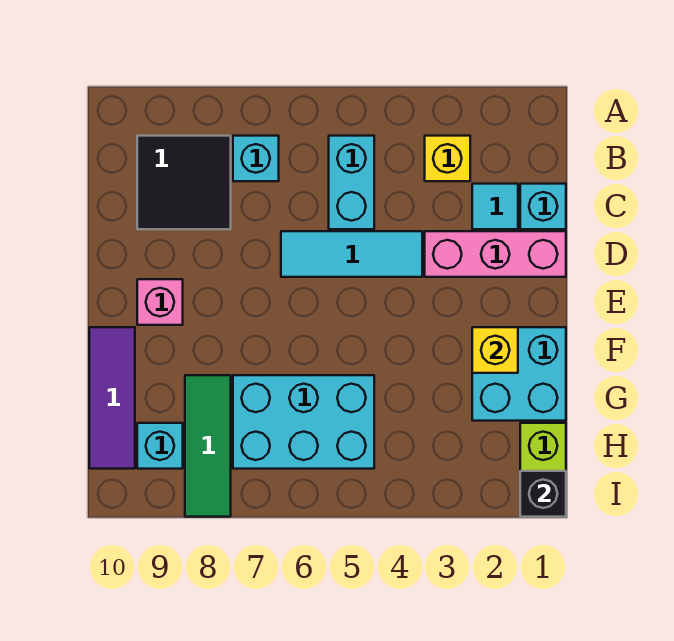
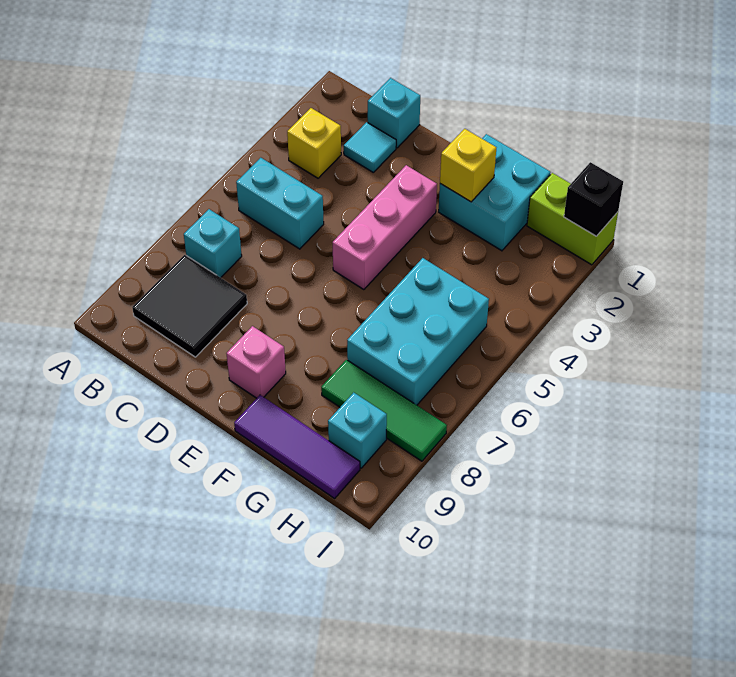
pink 1x3 brick [425,231,566,277] -> pink 1x3 brick moved to [333,165,437,290]
cyan 1x3 tile [281,231,422,277] -> none

